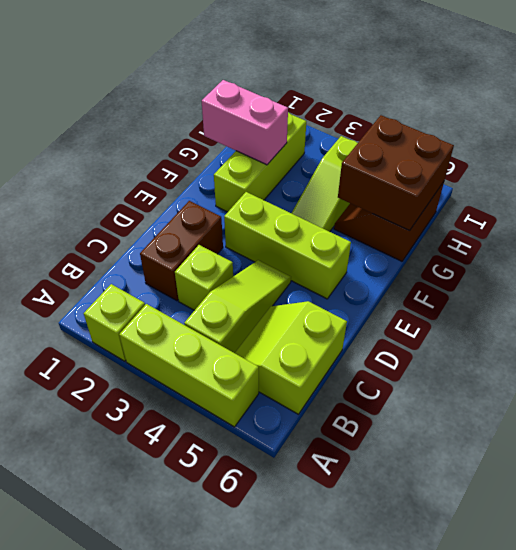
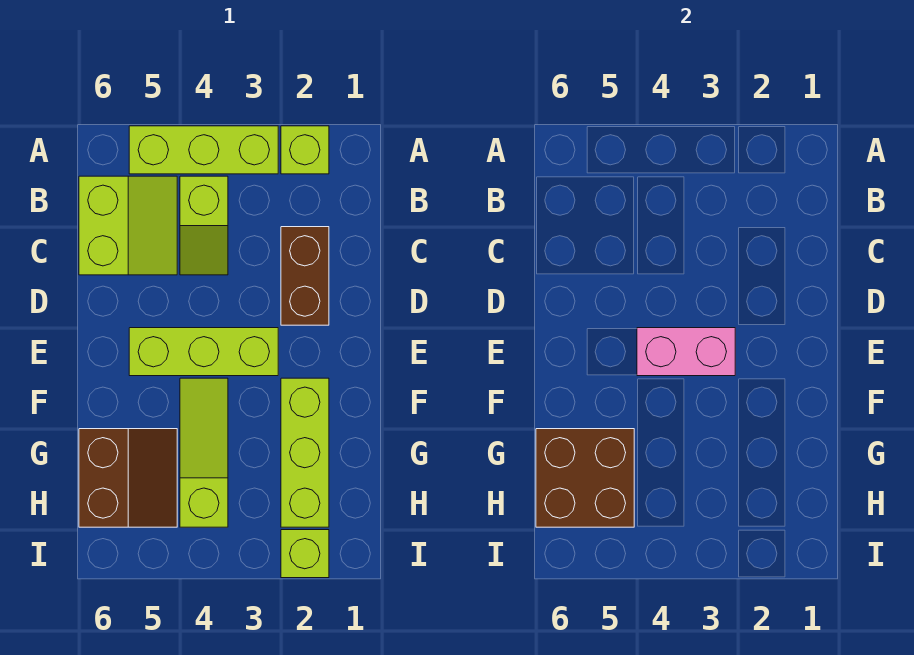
lime 1x3 slope [184,260,291,353] -> lime 1x2 slope [180,176,228,275]
lime 1x1 brick [175,245,233,310] -> lime 1x1 brick moved to [281,530,329,578]
pink 1x2 brick [202,80,288,165] -> pink 1x2 brick moved to [637,328,735,376]

